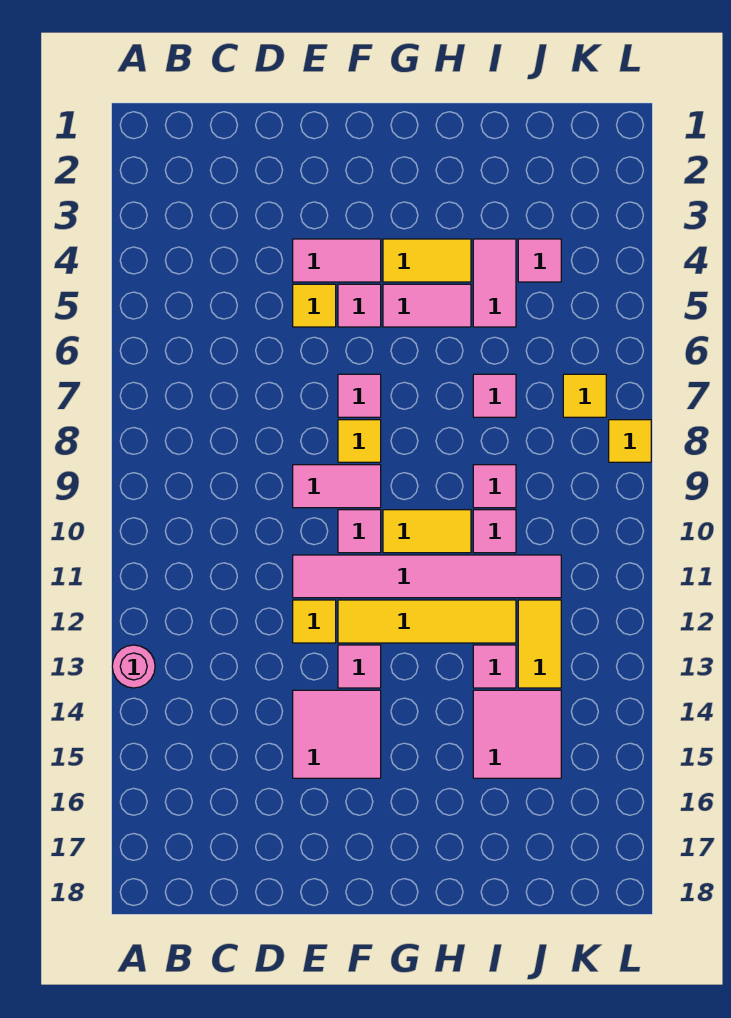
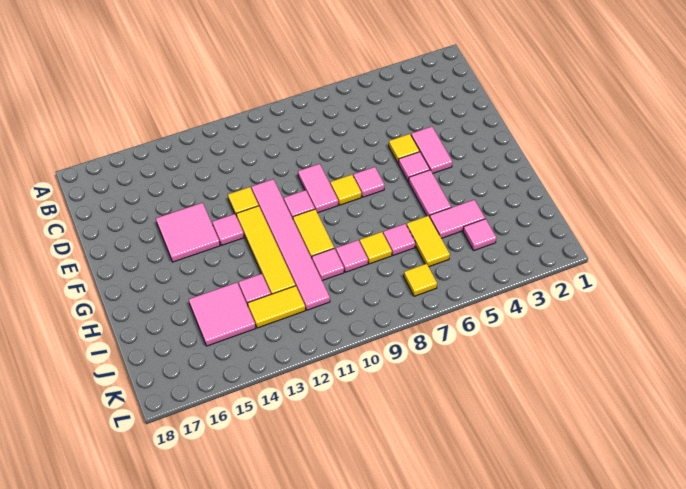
pink 1x1 round brick [112,645,155,688] -> none
yellow 1x2 tile [383,239,471,282] -> yellow 1x2 tile moved to [406,216,450,267]
yellow 1x1 tile [609,420,651,462] -> yellow 1x1 tile moved to [360,232,392,264]

